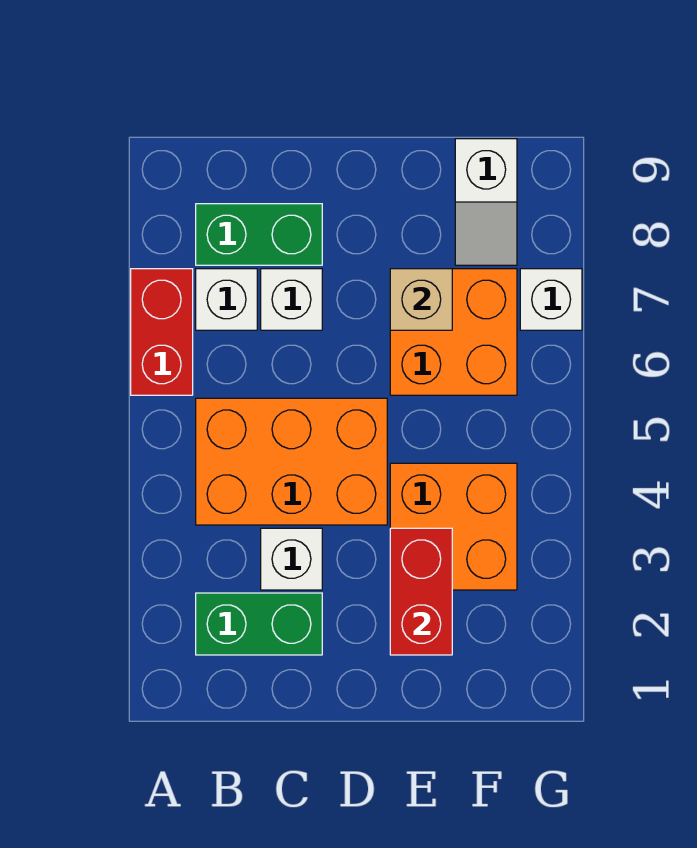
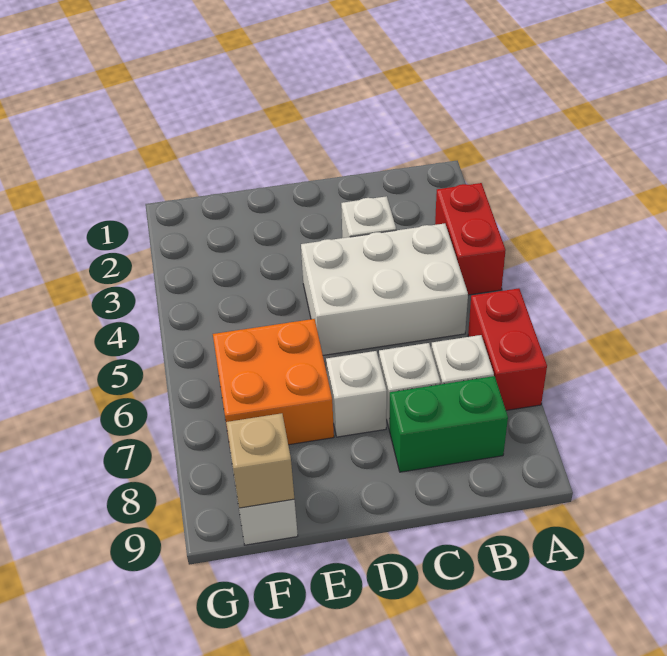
green 1x2 brick [196,593,322,655] -> none
orange 2x3 brick [196,398,387,525] -> white 2x3 brick [301,223,468,355]
red 1x2 brick [390,528,452,655] -> red 1x2 brick moved to [435,183,506,295]
orange 2x2 brick [390,463,517,590] -> none
tan 1x1 brick [390,269,452,330] -> tan 1x1 brick moved to [226,413,294,508]
white 1x1 brick [520,269,582,330] -> white 1x1 brick moved to [326,351,387,437]

